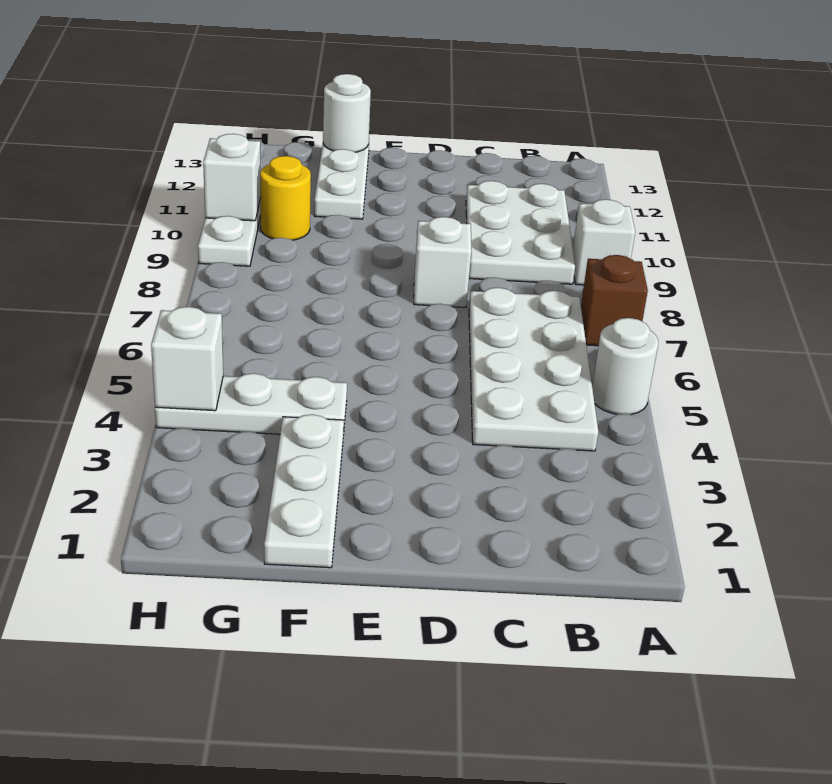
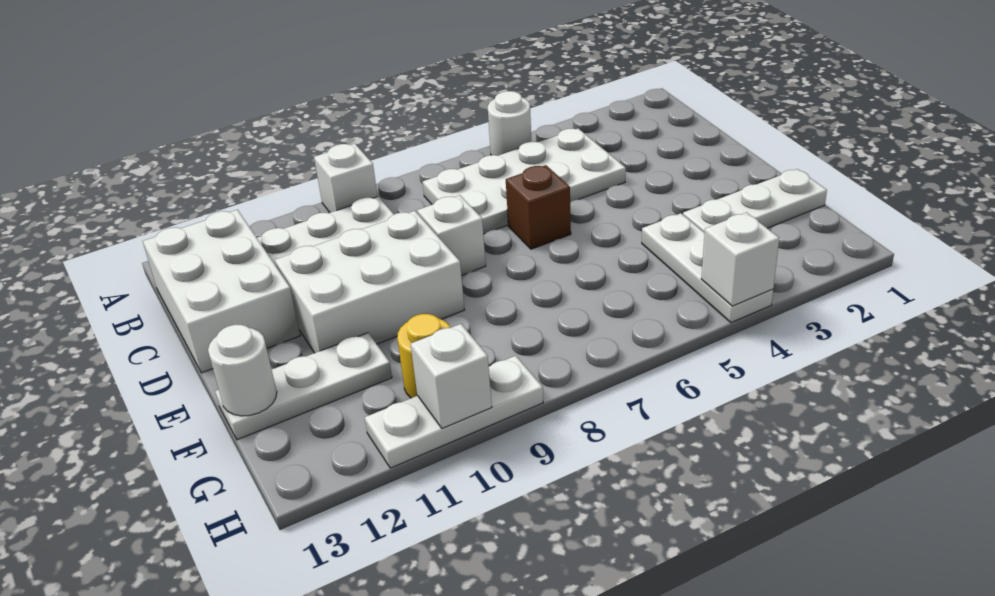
brown 1x1 brick [581,255,648,346] -> brown 1x1 brick moved to [506,165,571,249]
none -> white 2x3 brick [143,210,300,373]
none -> white 2x3 brick [275,211,465,353]

